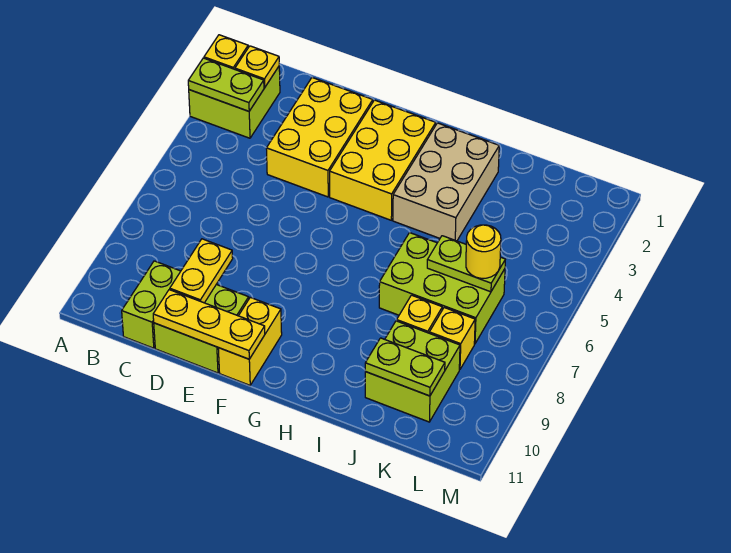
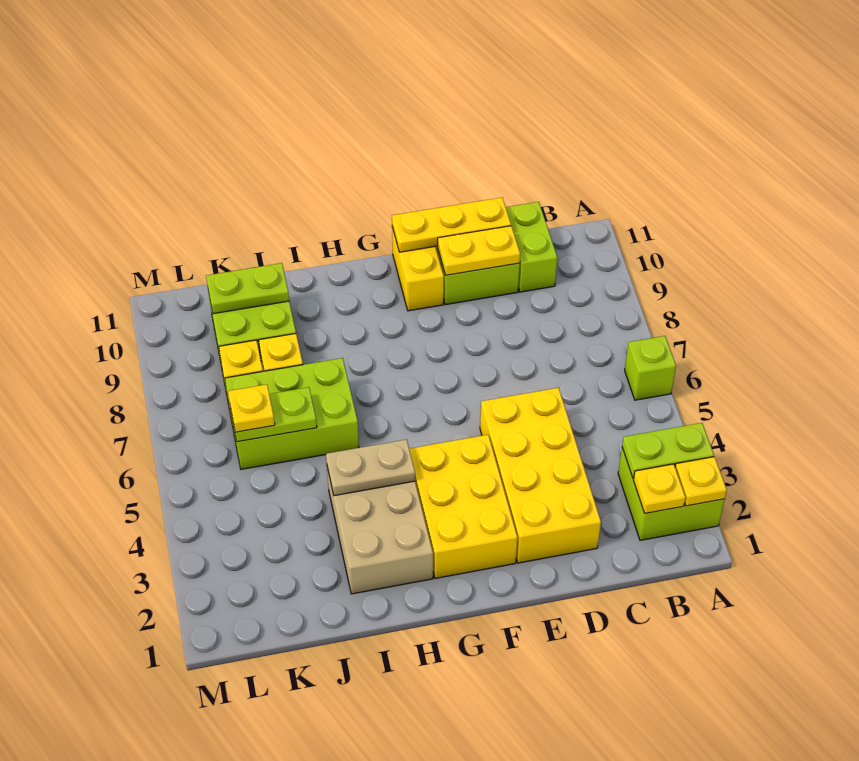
none -> lime 1x1 brick [625,336,676,400]
yellow 2x3 brick [266,77,373,197] -> yellow 2x4 brick [480,388,601,563]
yellow 1x2 plate [170,239,233,303] -> yellow 1x2 plate turned to [438,226,520,275]
none -> tan 1x2 plate [326,439,415,496]
yellow 1x1 round brick [466,225,501,278] -> yellow 1x1 plate [228,384,275,432]

